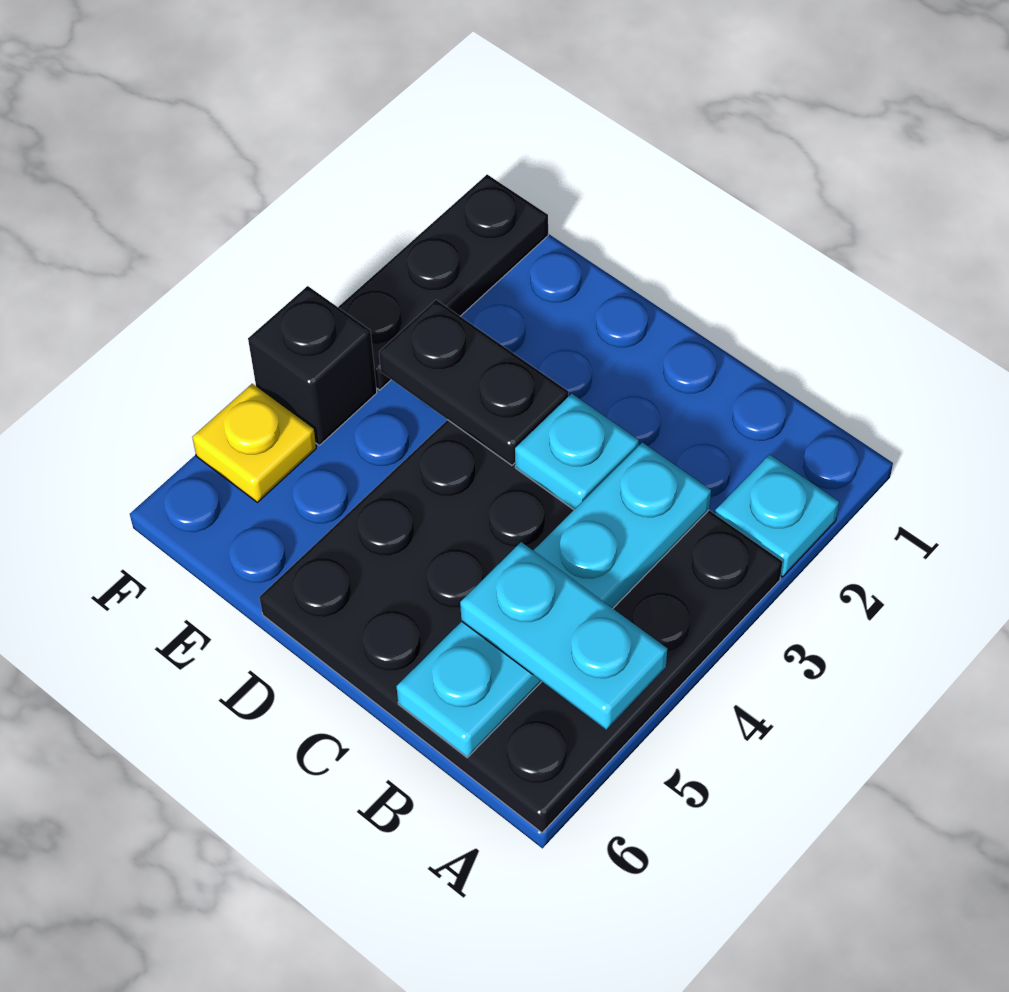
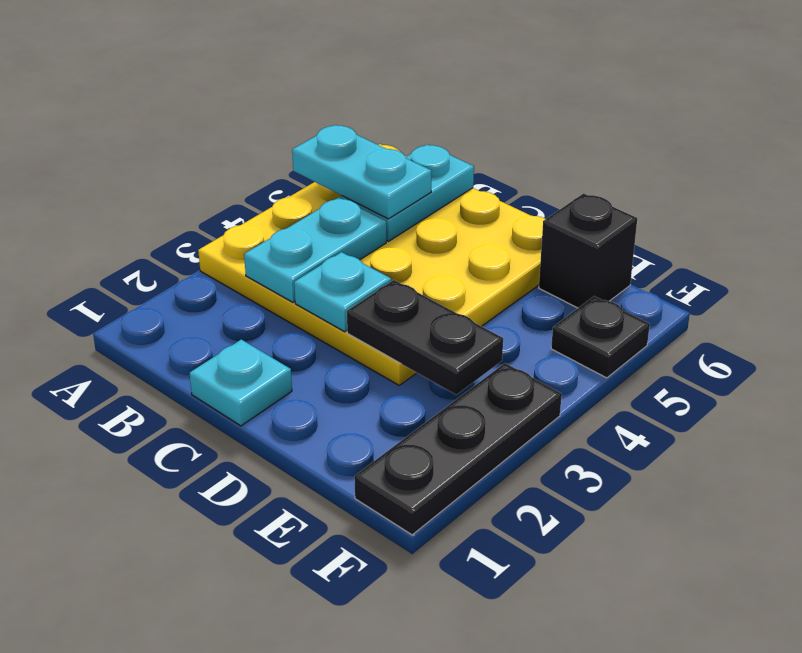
cyan 1x1 plate [715,454,839,577] -> cyan 1x1 plate moved to [190,339,292,426]
black 4x4 plate [259,420,783,833] -> yellow 4x4 plate [198,144,545,385]
black 1x1 brick [248,286,377,445] -> black 1x1 brick moved to [539,193,637,308]
yellow 1x1 plate [192,384,316,502] -> black 1x1 plate [551,296,650,378]

